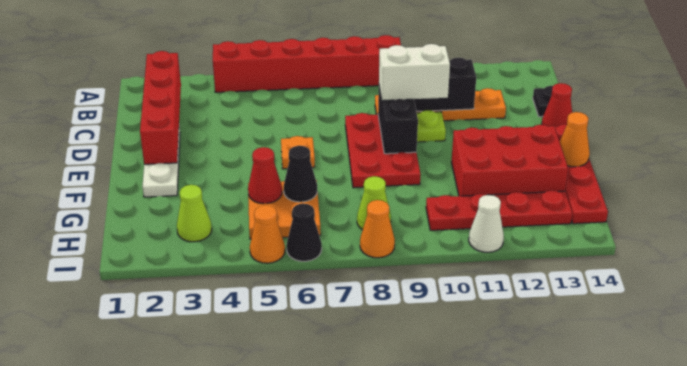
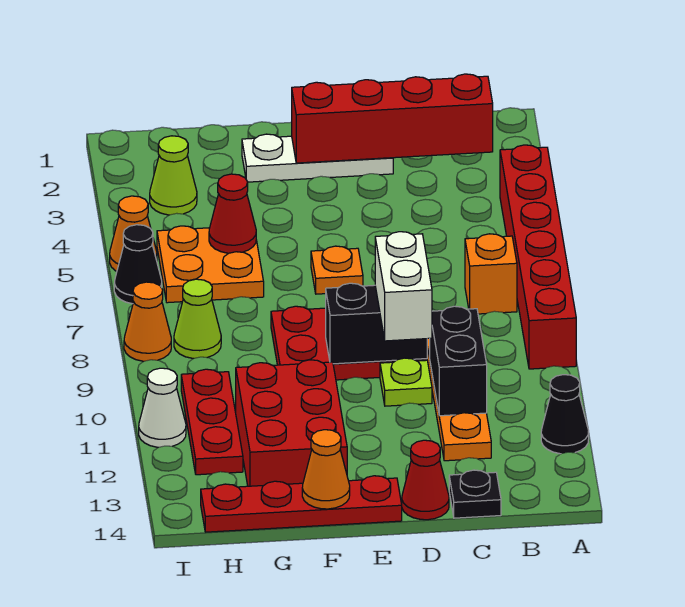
none -> orange 1x1 brick [465,234,517,314]
black 1x1 cone [284,146,317,202] -> black 1x1 cone moved to [541,375,589,454]
red 1x4 plate [426,190,572,230] -> red 1x3 plate [181,369,243,475]

